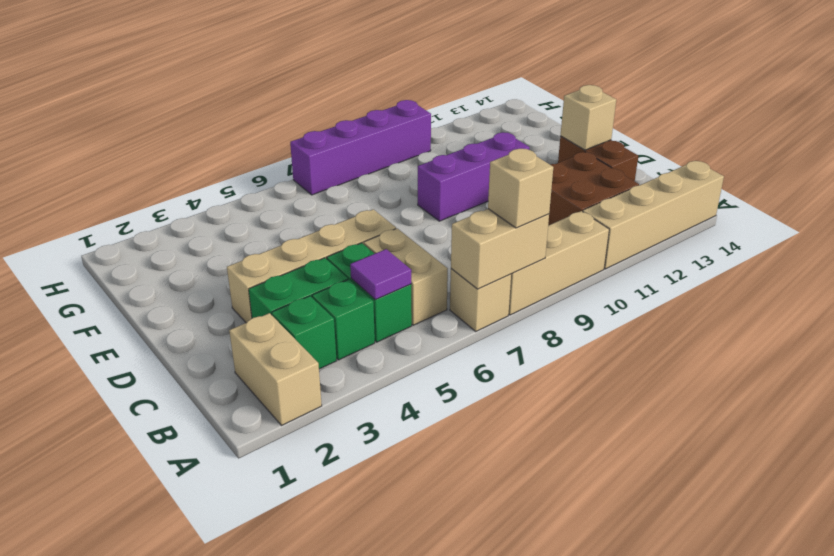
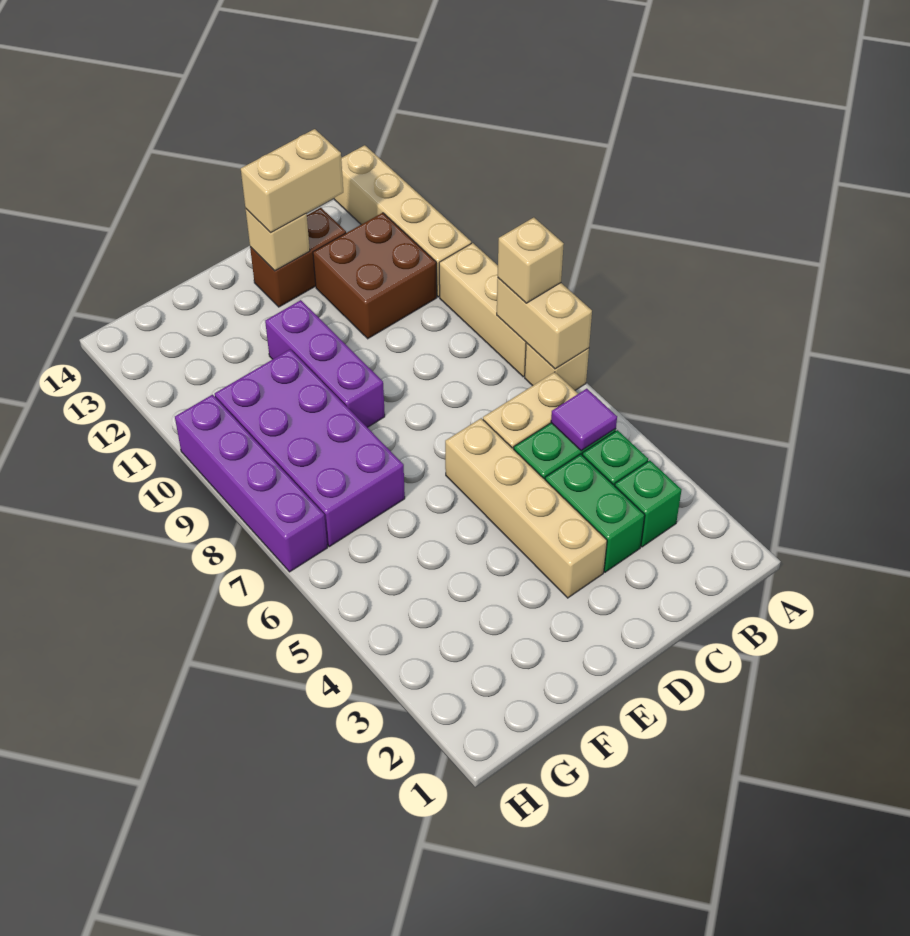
tan 1x2 brick [229,313,322,426] -> tan 1x2 brick moved to [241,129,343,233]
none -> purple 2x4 brick [215,349,405,547]

